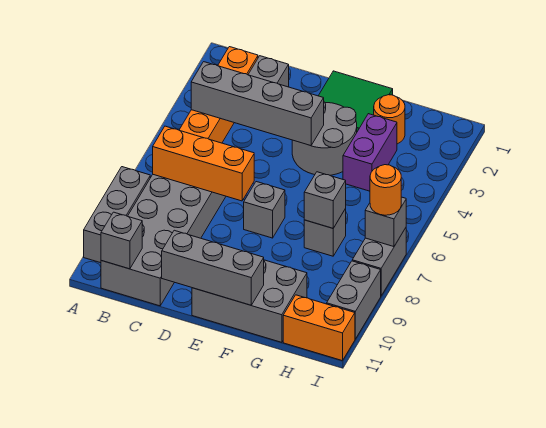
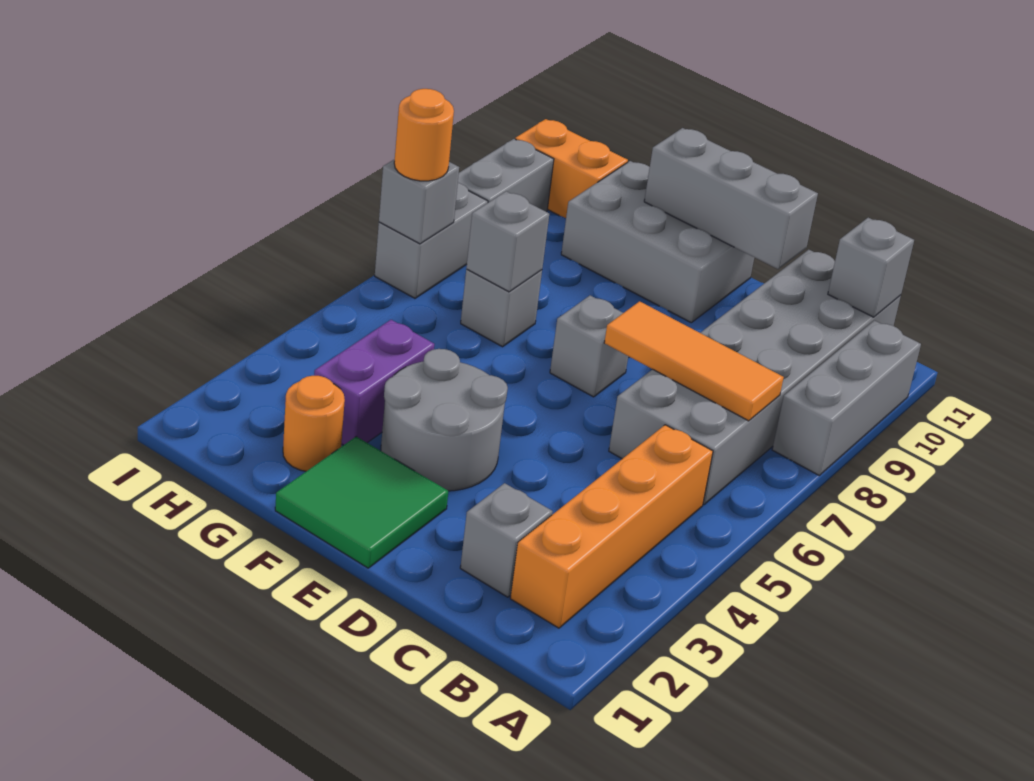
grey 1x4 brick [191,62,324,146] -> none
orange 1x3 brick [153,126,254,201] -> orange 1x3 tile [604,301,784,421]

